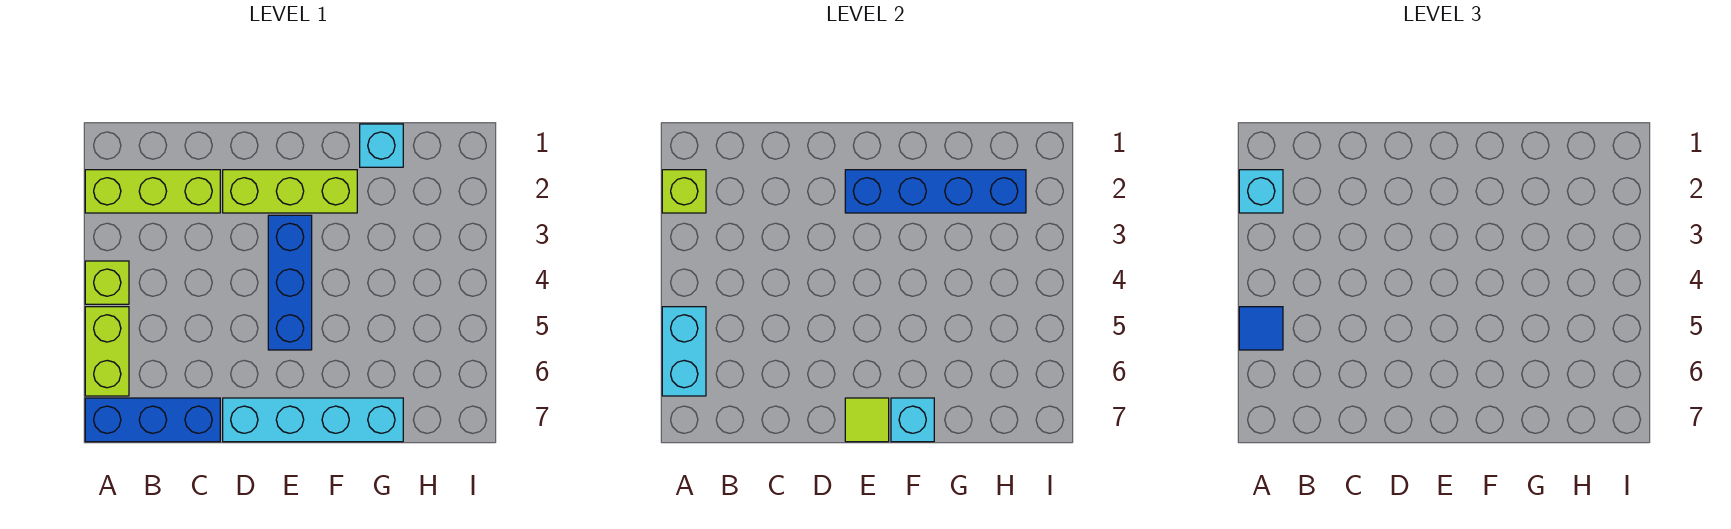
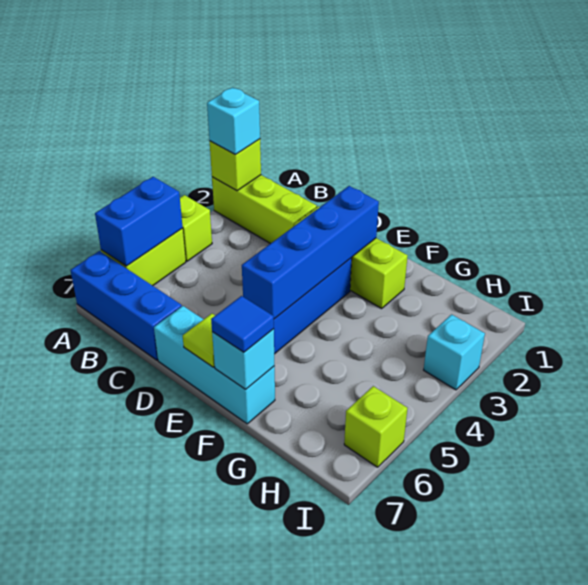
cyan 1x2 brick [662,307,706,396] -> blue 1x2 brick [95,177,183,266]
blue 1x1 tile [1239,307,1283,350] -> blue 1x1 tile moved to [211,296,274,352]
cyan 1x4 brick [223,398,403,442] -> cyan 1x3 brick [154,306,275,424]
blue 1x4 brick [845,170,1026,213] -> blue 1x4 brick turned to [242,186,379,319]
cyan 1x1 brick [360,124,403,167] -> cyan 1x1 brick moved to [424,314,485,390]
none -> lime 1x1 brick [344,386,407,467]

